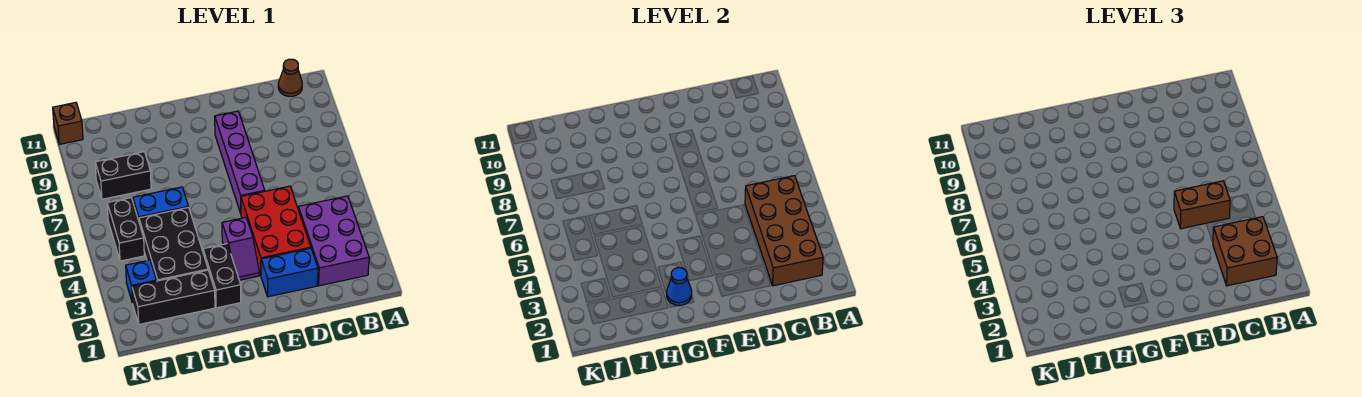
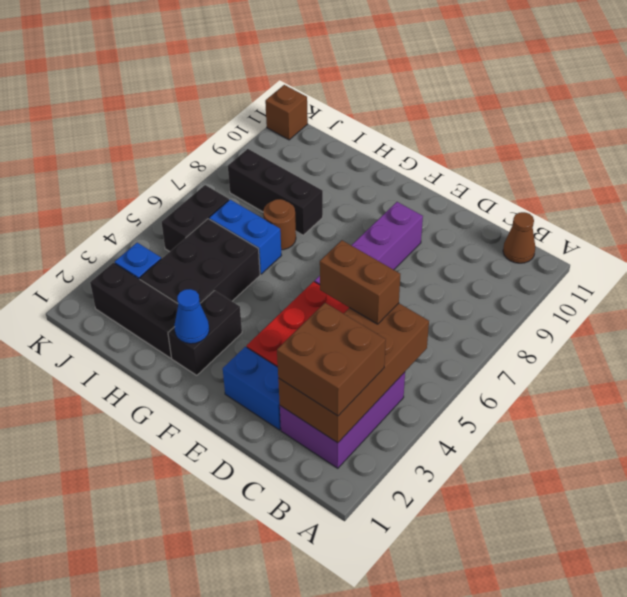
purple 1x2 slope [222,218,259,280] -> none
none -> brown 1x1 round brick [263,199,296,250]
black 1x2 brick [95,152,151,199] -> black 1x3 brick [228,149,323,235]

